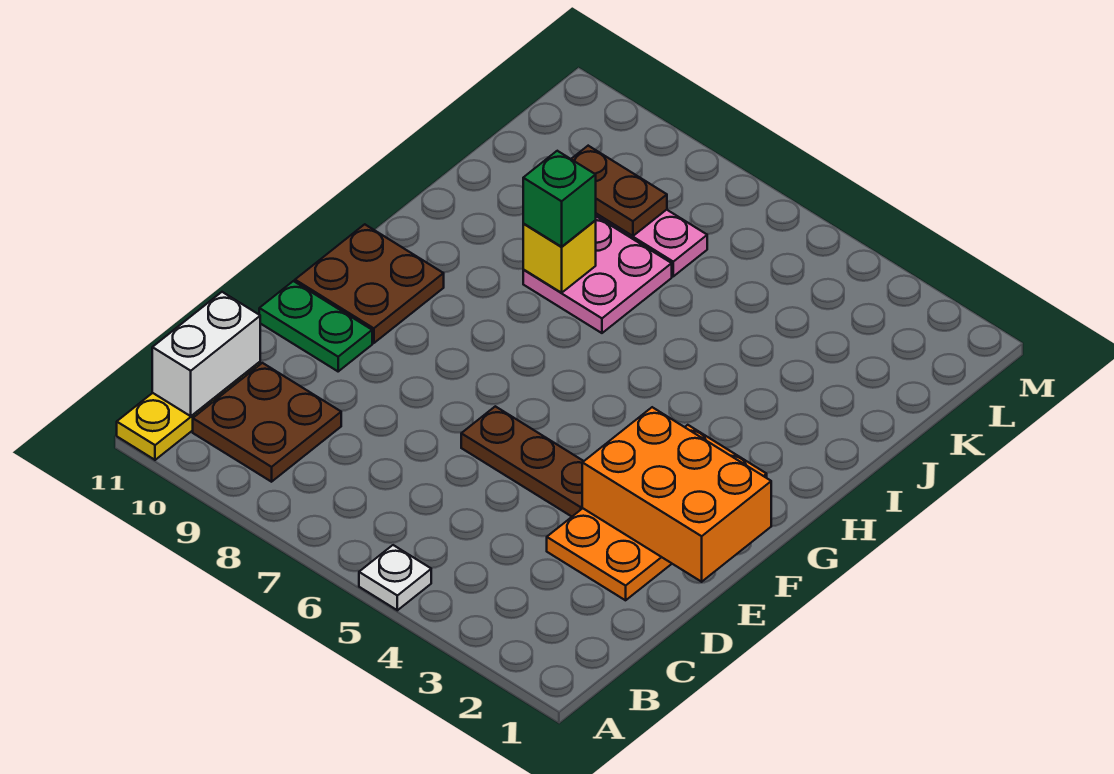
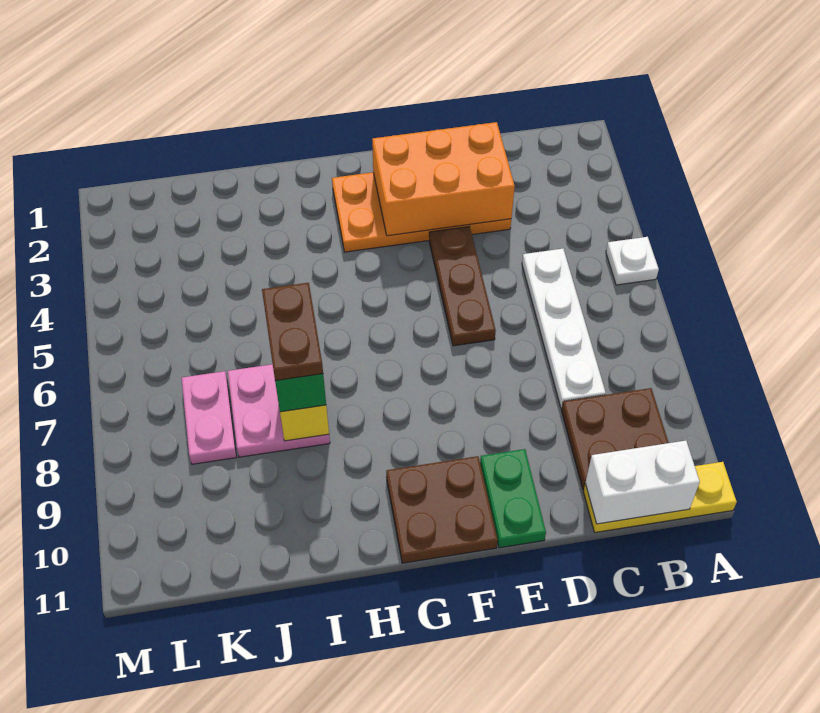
none -> white 1x4 plate [522,249,606,409]
orange 2x3 brick [582,407,771,582] -> orange 2x3 brick turned to [372,122,515,236]
brown 1x2 plate [572,146,667,236] -> brown 1x2 plate moved to [262,283,323,381]

